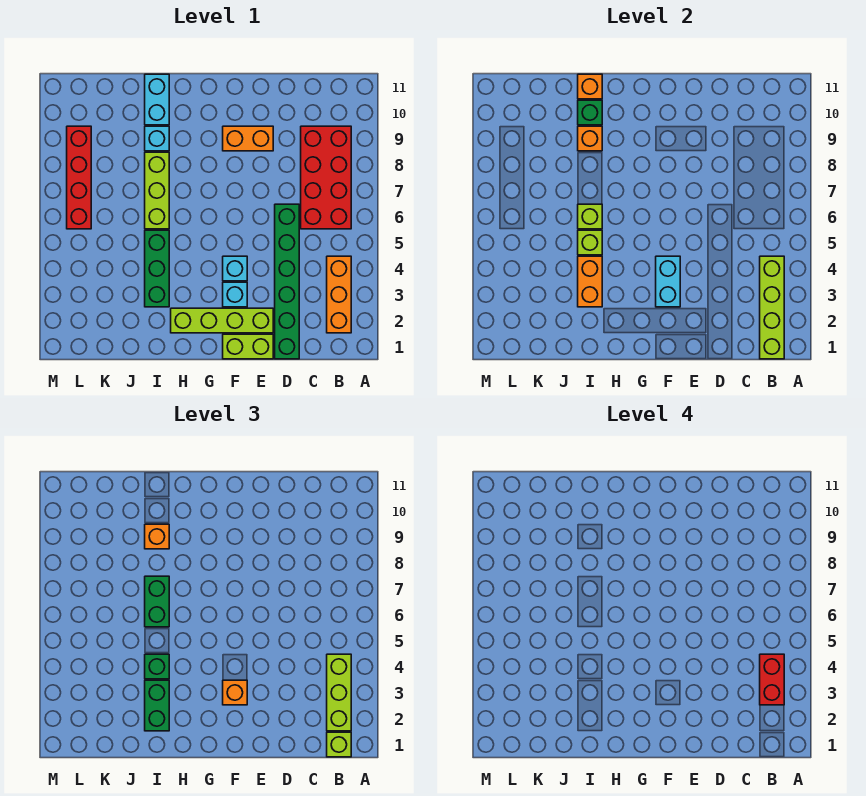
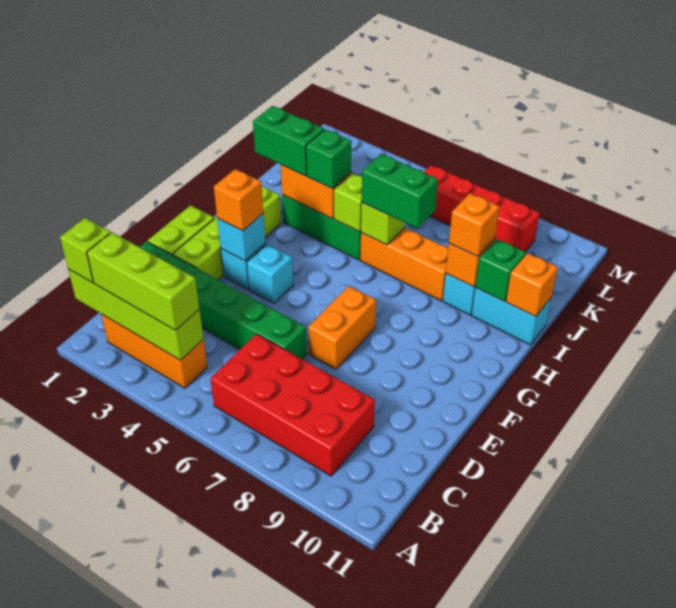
red 1x2 brick [760,654,784,705] -> none
orange 1x2 brick [223,126,273,151] -> orange 1x2 brick moved to [308,286,376,369]
cyan 1x2 brick [656,256,680,307] -> cyan 1x1 brick [217,214,265,261]
lime 1x3 brick [145,152,169,229] -> orange 1x3 brick [360,228,448,301]

